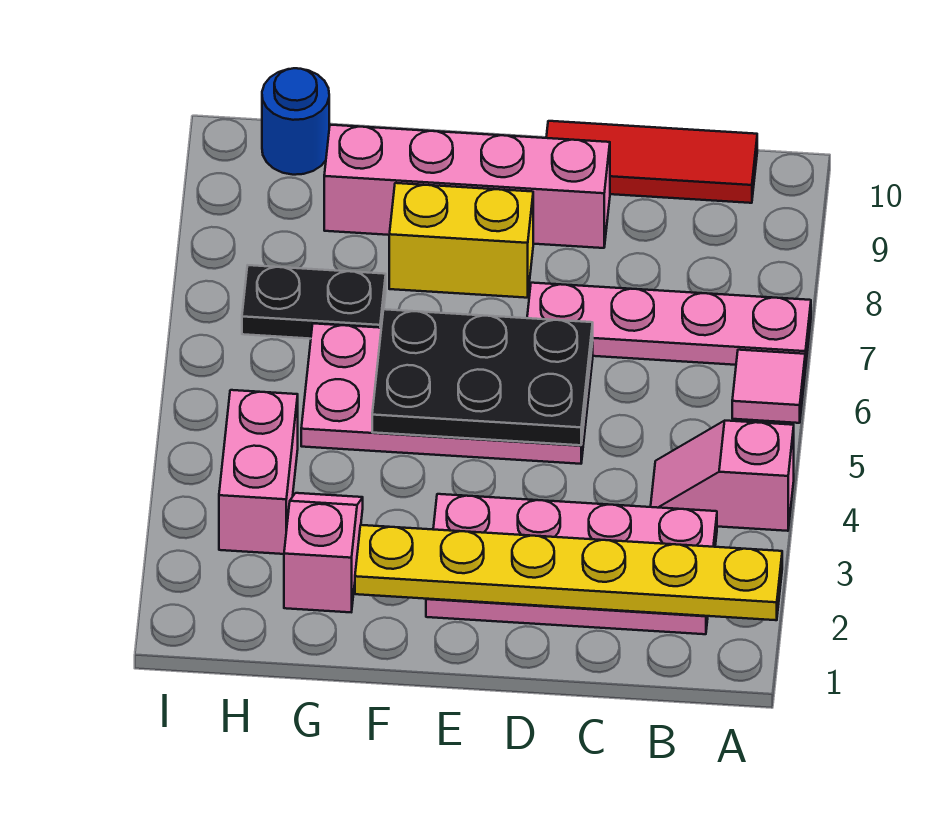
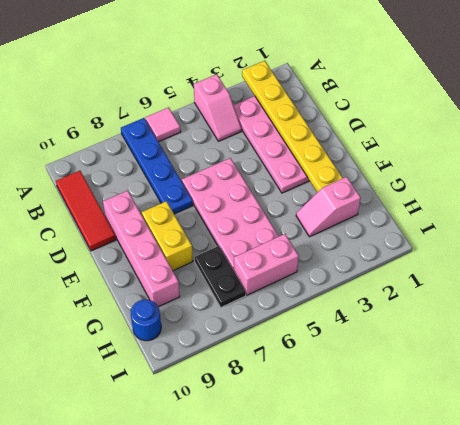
pink 1x4 plate [527,283,811,369] -> blue 1x4 plate [121,118,193,214]
black 2x3 plate [372,309,593,445] -> none
pink 1x2 brick [219,390,298,554] -> pink 1x2 brick moved to [234,234,299,295]

